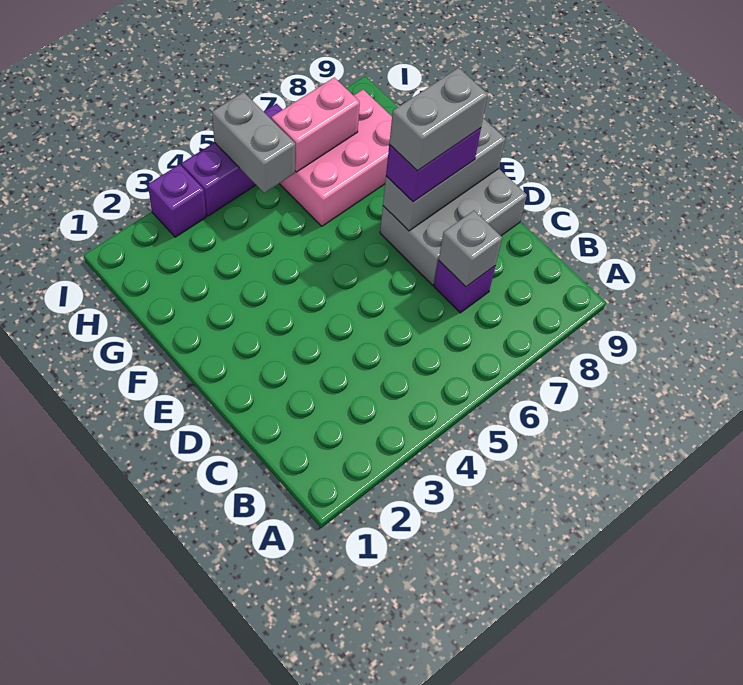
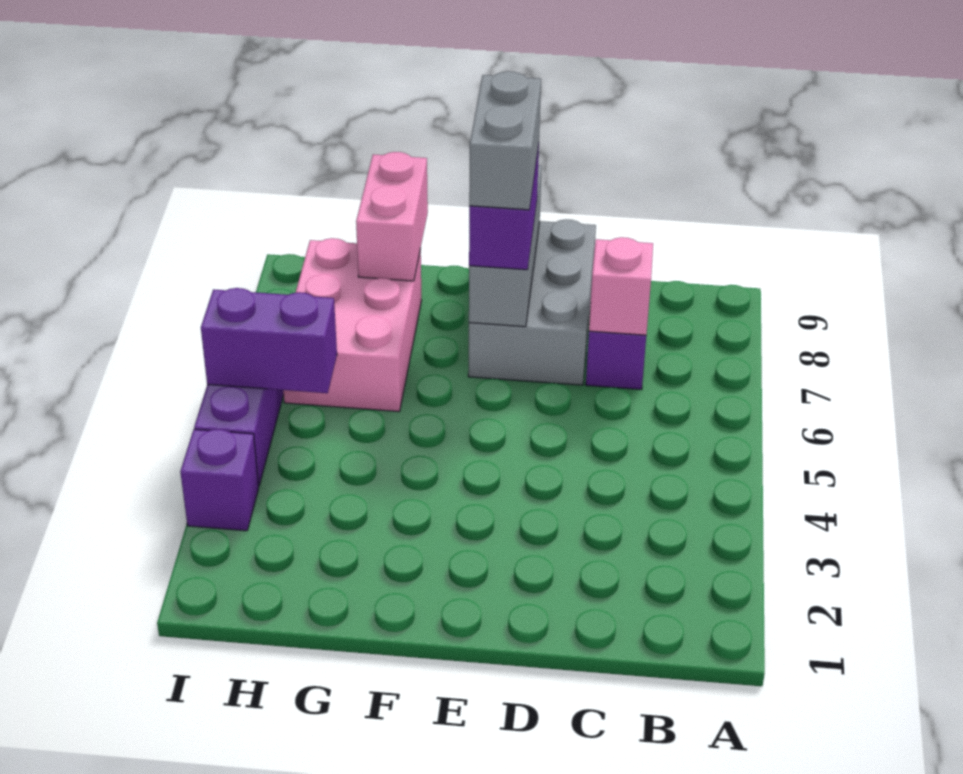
grey 1x1 brick [439,211,502,287] -> pink 1x1 brick [589,237,653,335]
grey 1x2 brick [212,92,295,193] -> purple 1x2 brick [201,288,337,393]
pink 1x2 brick [271,77,360,172] -> pink 1x2 brick moved to [356,152,428,281]

